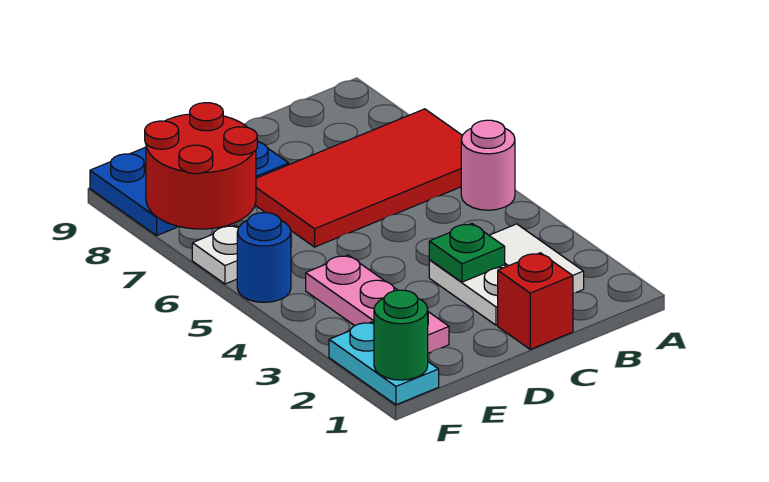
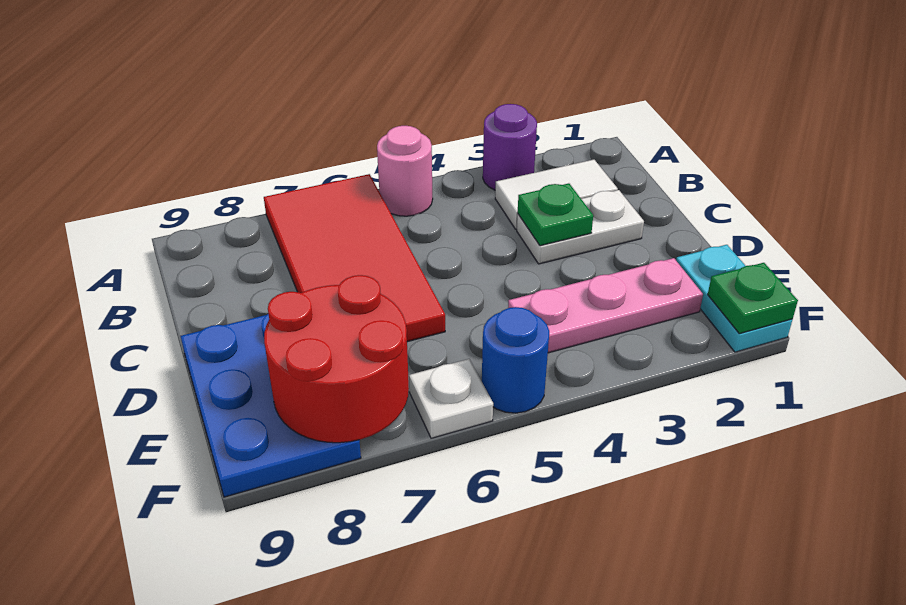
none -> purple 1x1 round brick [483,104,537,190]
red 1x1 brick [498,253,573,349] -> none
cyan 1x2 plate [329,322,439,405] -> cyan 1x2 plate turned to [676,245,792,352]
green 1x1 round brick [374,290,428,380] -> green 1x1 plate [708,263,798,334]

